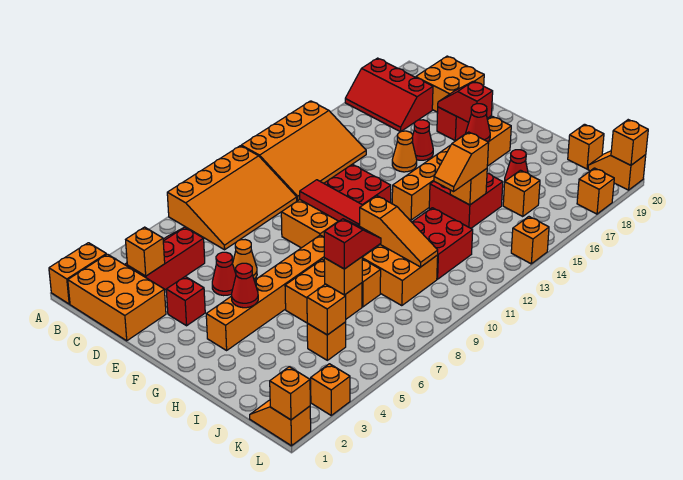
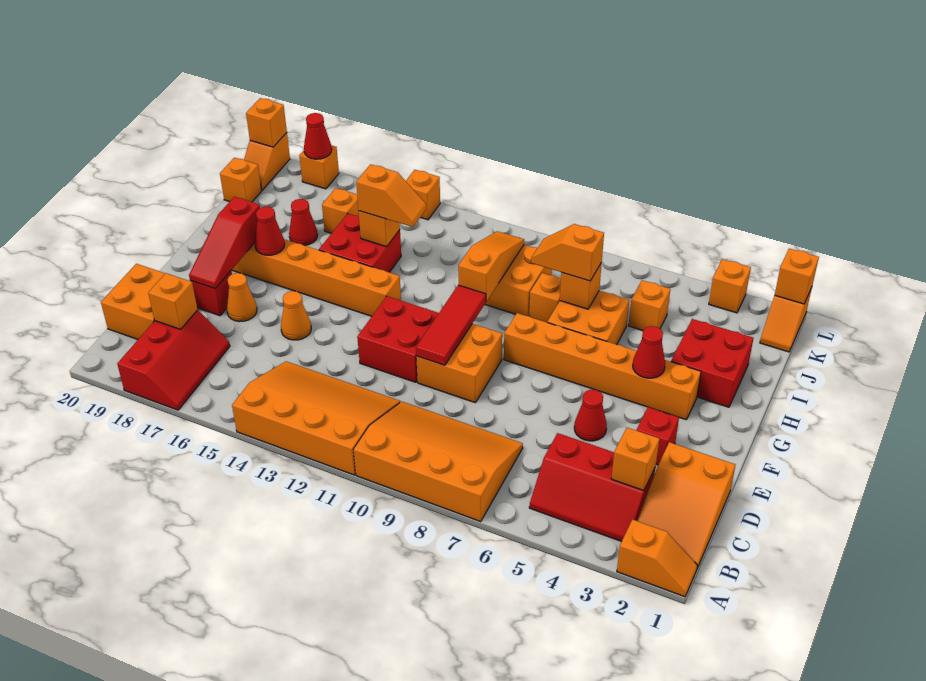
orange 1x2 brick [49,243,106,304] -> orange 1x2 slope [617,520,698,597]
orange 2x3 brick [68,254,166,341] -> orange 2x3 slope [637,442,735,568]
orange 1x1 cone [232,240,257,279] -> orange 1x1 cone moved to [227,273,257,322]
red 1x1 cone [412,120,433,160] -> red 1x1 cone moved to [304,113,332,159]
red 1x2 slope [438,81,493,122] -> red 1x3 slope [189,197,260,289]
red 1x2 slope [324,219,381,269] -> orange 1x2 slope [531,224,604,281]
red 2x2 brick [412,208,473,279] -> red 2x2 brick moved to [671,319,753,407]
orange 1x1 brick [307,284,346,335] -> orange 1x1 brick moved to [148,273,197,329]

